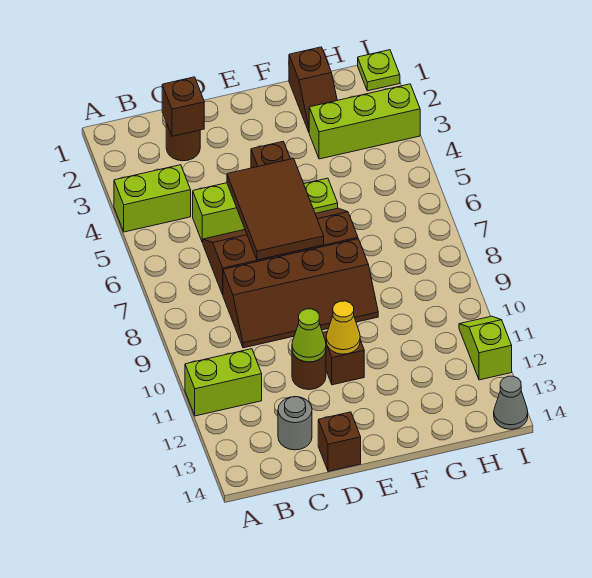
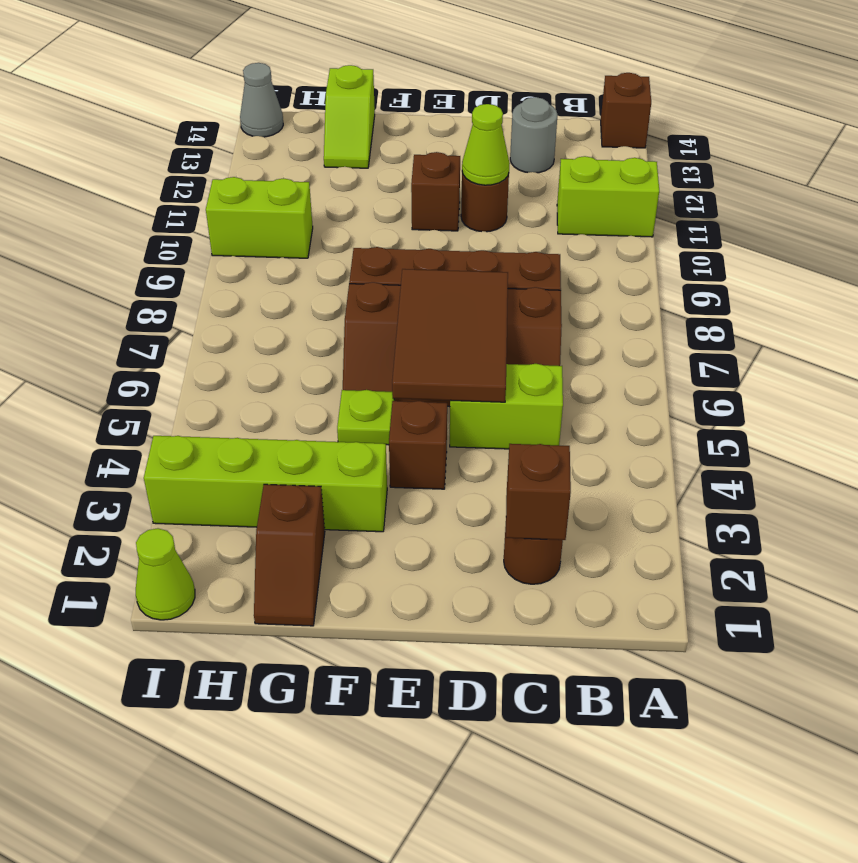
lime 1x2 brick [114,165,191,232] -> lime 1x2 brick moved to [206,177,313,258]
brown 1x1 brick [318,412,361,471] -> brown 1x1 brick moved to [601,73,651,148]
yellow 1x1 cone [326,301,360,354] -> none
brown 1x2 slope [289,47,337,132] -> brown 1x2 slope turned to [254,484,325,626]
lime 1x3 brick [309,84,420,159] -> lime 1x4 brick [144,436,387,532]
lime 1x1 plate [358,50,400,91] -> lime 1x1 cone [136,528,195,620]
lime 1x2 slope [459,316,512,380] -> lime 1x2 slope moved to [324,65,375,168]

